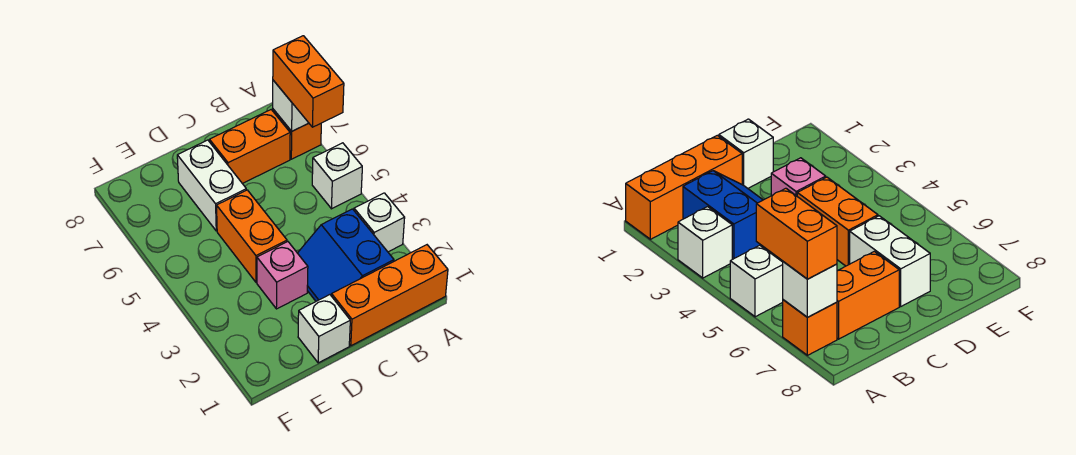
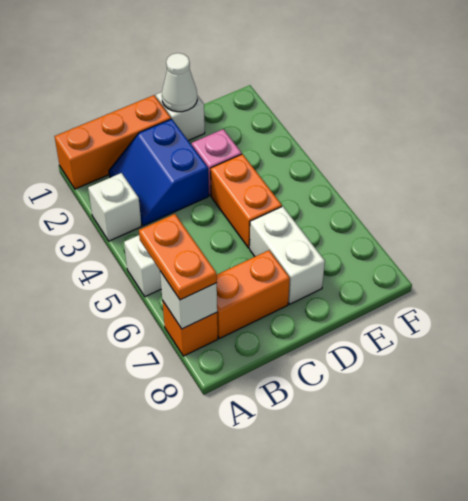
orange 1x2 brick [273,36,344,127] -> orange 1x2 plate [139,214,217,300]
blue 2x2 slope [298,209,394,301] -> blue 2x2 slope turned to [109,119,209,226]
none -> white 1x1 cone [162,53,197,112]

